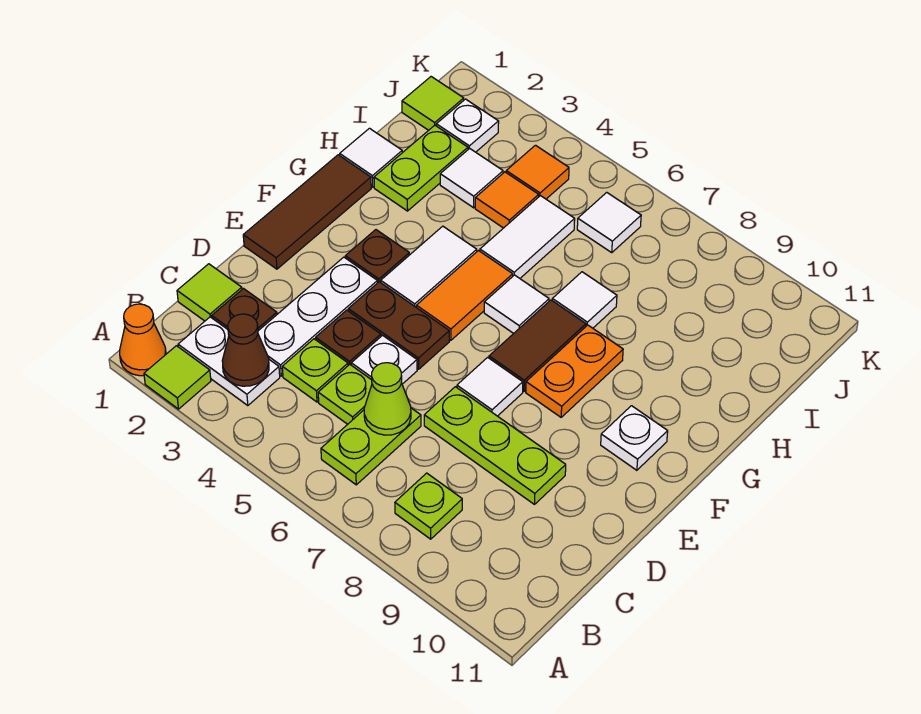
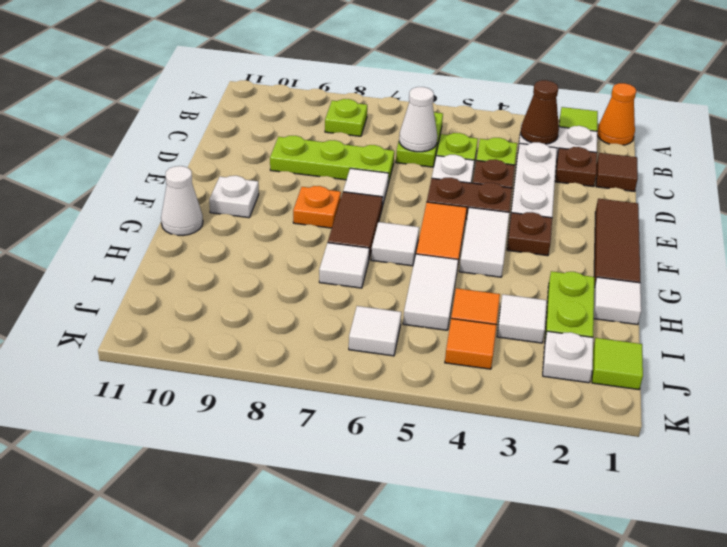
lime 1x1 tile [177,264,242,321] -> brown 1x1 tile [596,153,638,192]
lime 1x1 cone [364,363,411,435] -> white 1x1 cone [399,87,437,152]
orange 1x2 plate [526,325,623,417] -> orange 1x1 plate [293,186,341,228]
none -> white 1x1 cone [161,166,203,236]

